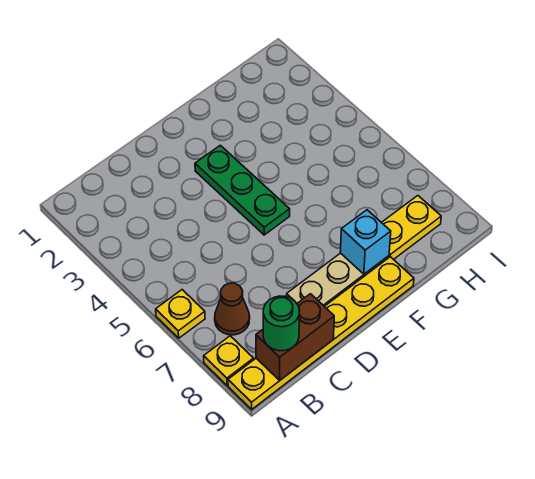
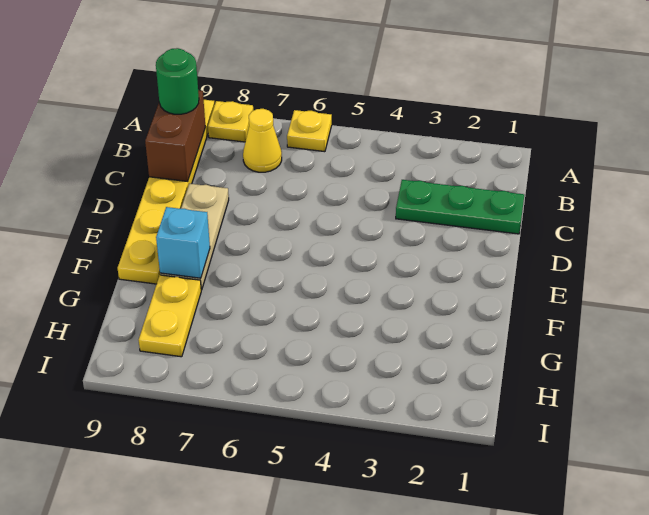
brown 1x1 cone [215,283,250,335] -> yellow 1x1 cone [243,109,282,172]
green 1x3 plate [195,145,290,235] -> green 1x3 plate moved to [396,180,524,234]

